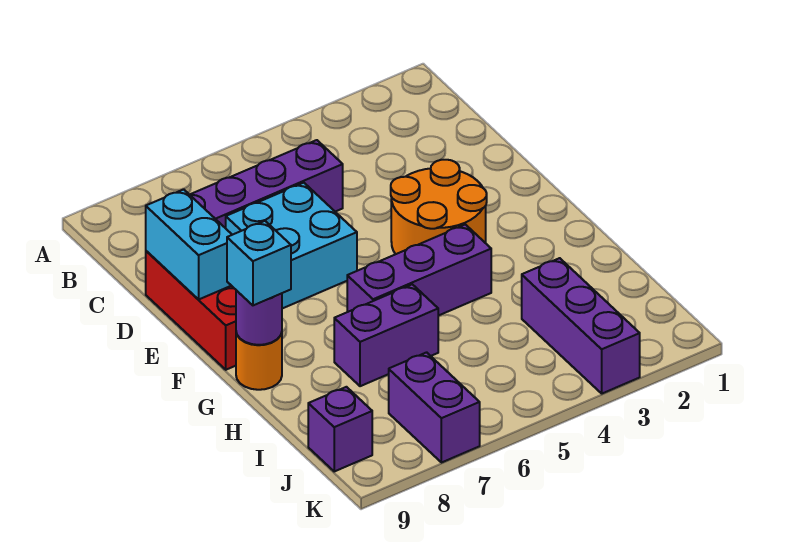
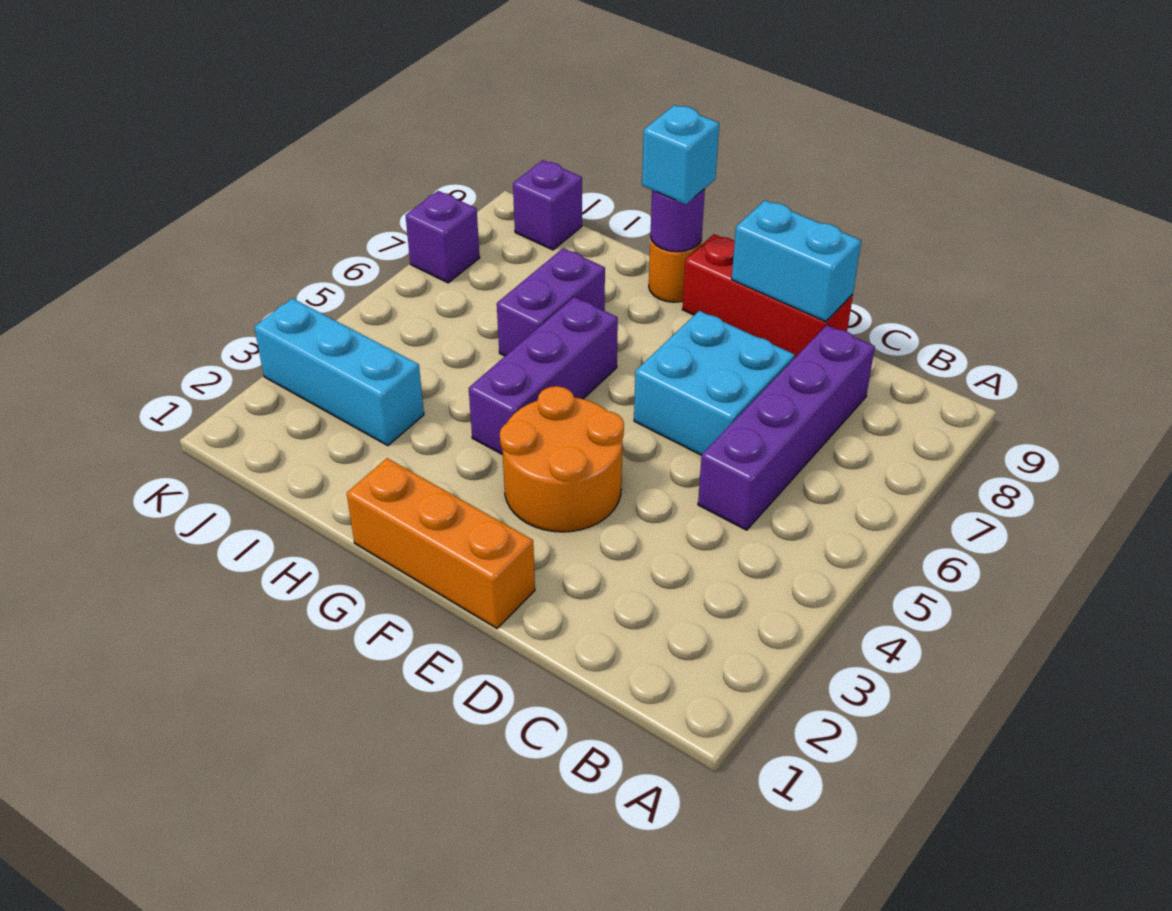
none -> orange 1x3 brick [347,458,535,628]
purple 1x3 brick [522,258,640,394] -> cyan 1x3 brick [254,298,424,446]
purple 1x2 brick [389,352,480,463] -> purple 1x1 brick [406,191,480,283]

